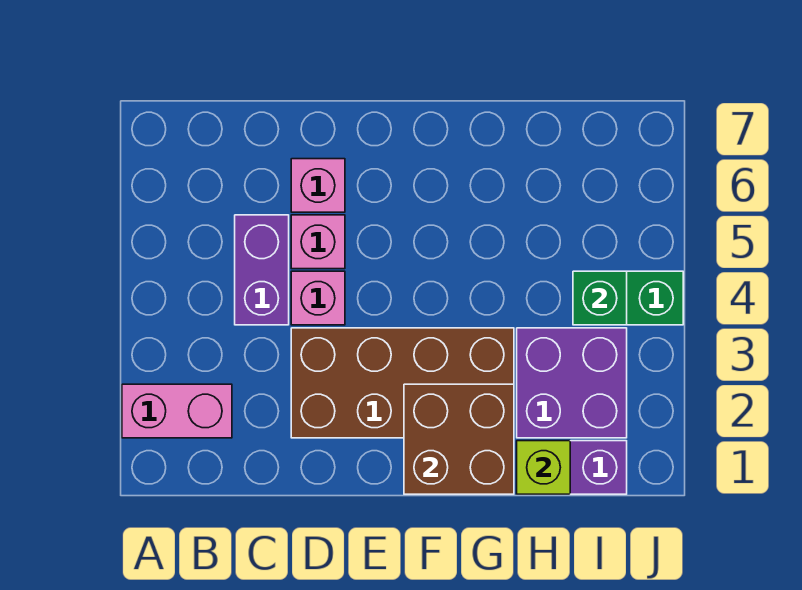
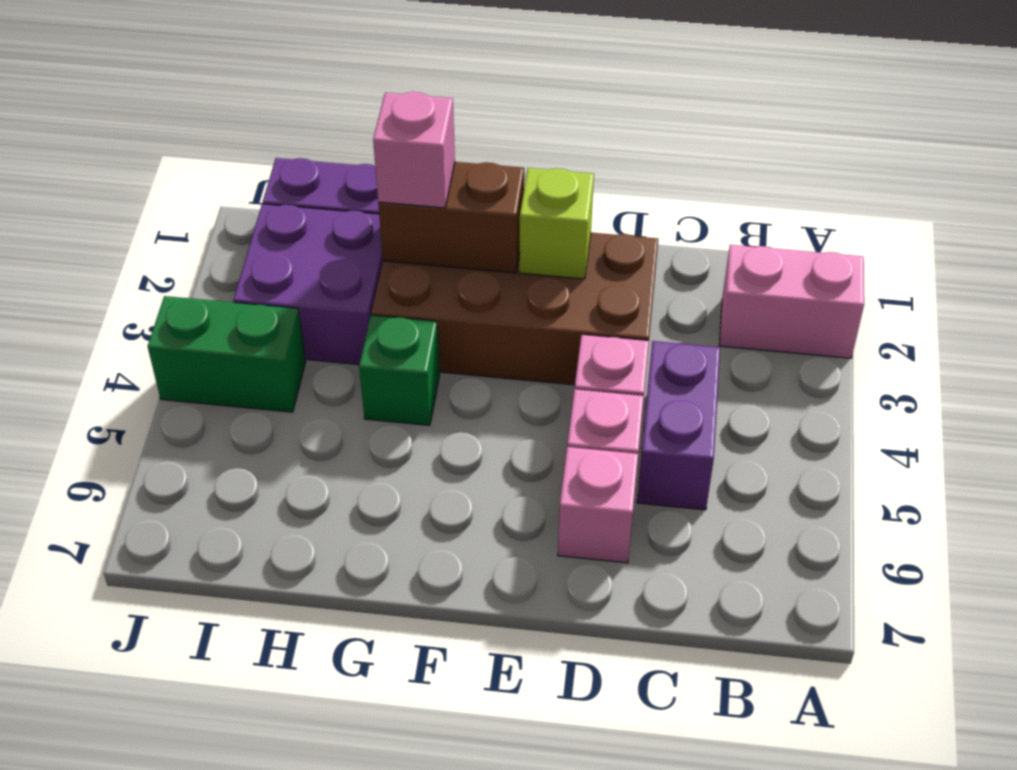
brown 2x2 brick [404,384,514,494] -> brown 1x2 brick [378,162,524,273]
none -> pink 1x1 brick [373,92,455,208]
lime 1x1 brick [517,441,570,494] -> lime 1x1 brick moved to [519,168,594,279]
green 1x1 brick [573,271,627,325] -> green 1x1 brick moved to [359,315,440,425]

